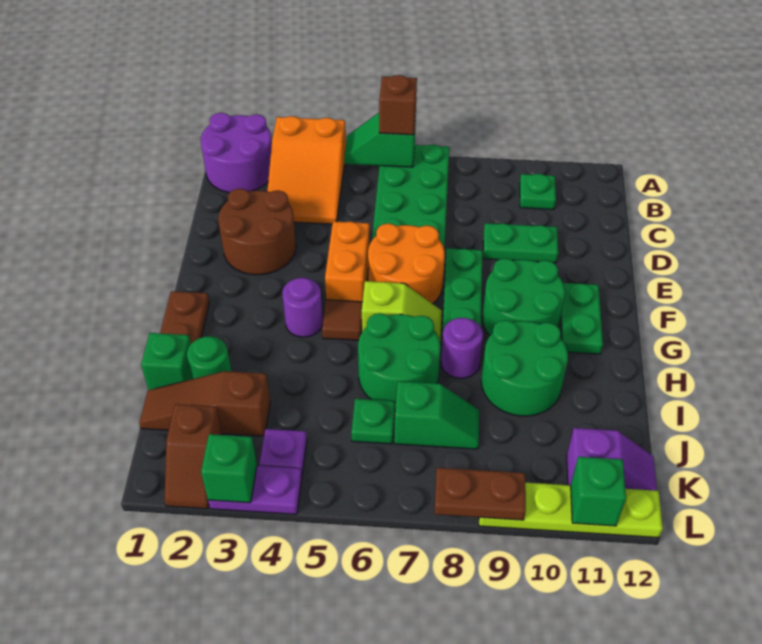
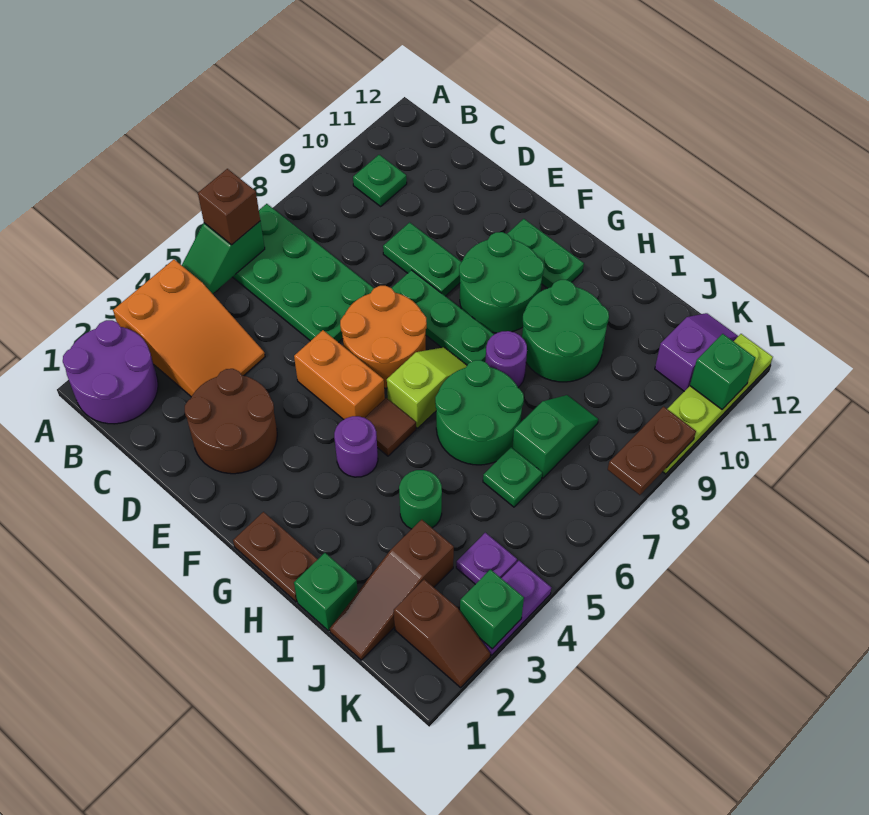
green 1x2 plate [483,223,558,263] -> green 1x2 plate turned to [383,222,461,296]
green 1x1 round brick [187,336,231,379] -> green 1x1 round brick moved to [399,470,442,529]

